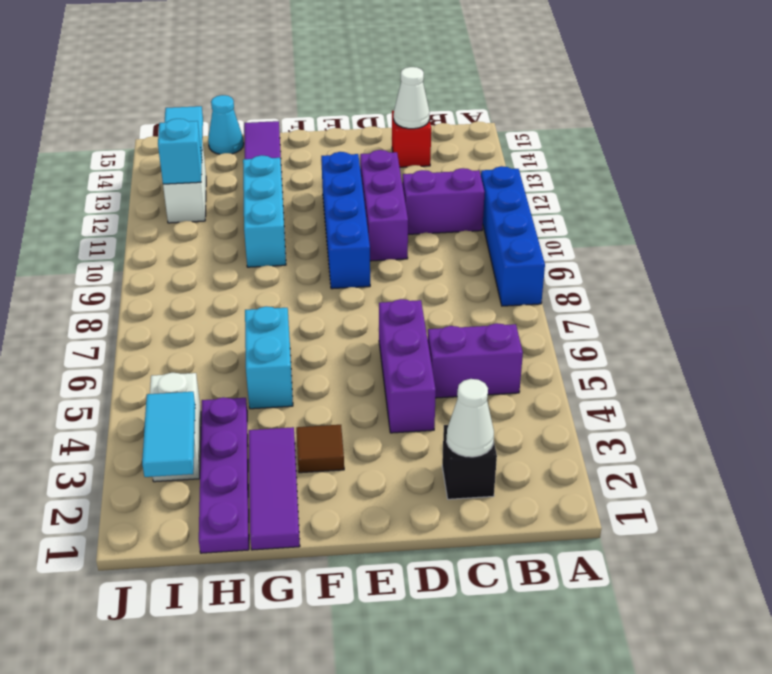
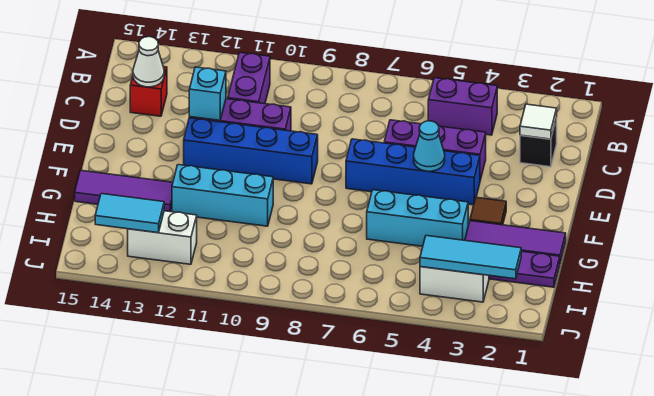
blue 1x4 brick [481,166,545,306] -> blue 1x4 brick moved to [346,139,480,205]
purple 1x2 brick [428,323,523,398] -> purple 1x2 brick turned to [428,78,497,135]
white 1x1 cone [447,379,494,457] -> white 1x1 tile [520,104,557,139]
cyan 1x2 brick [245,306,293,409] -> cyan 1x3 brick [367,190,468,246]
cyan 1x1 cone [208,95,244,154] -> cyan 1x1 cone moved to [414,121,445,171]
cyan 1x2 tile [142,392,195,477] -> cyan 1x3 tile [420,236,521,279]
cyan 1x1 brick [158,119,202,184] -> cyan 1x1 brick moved to [189,67,226,120]

